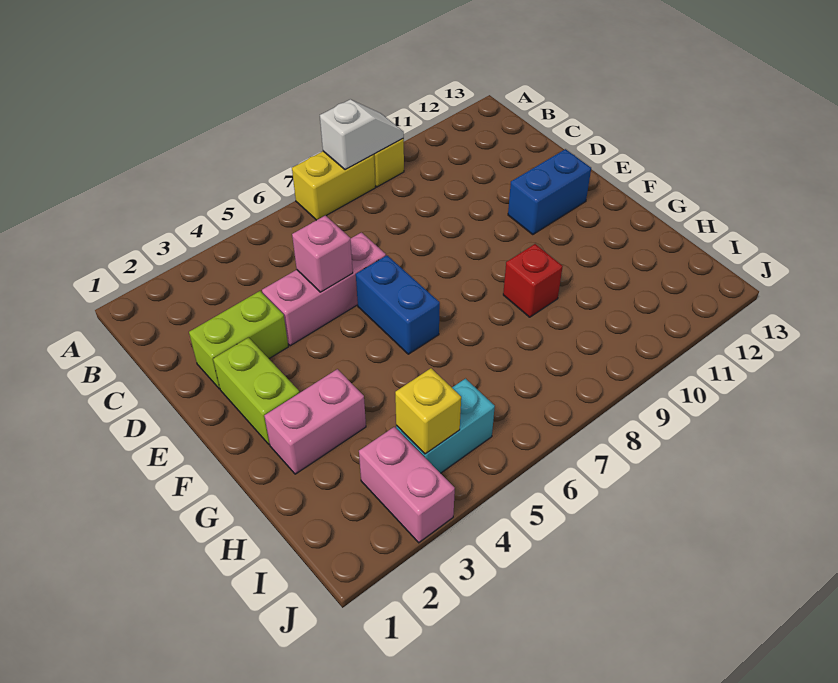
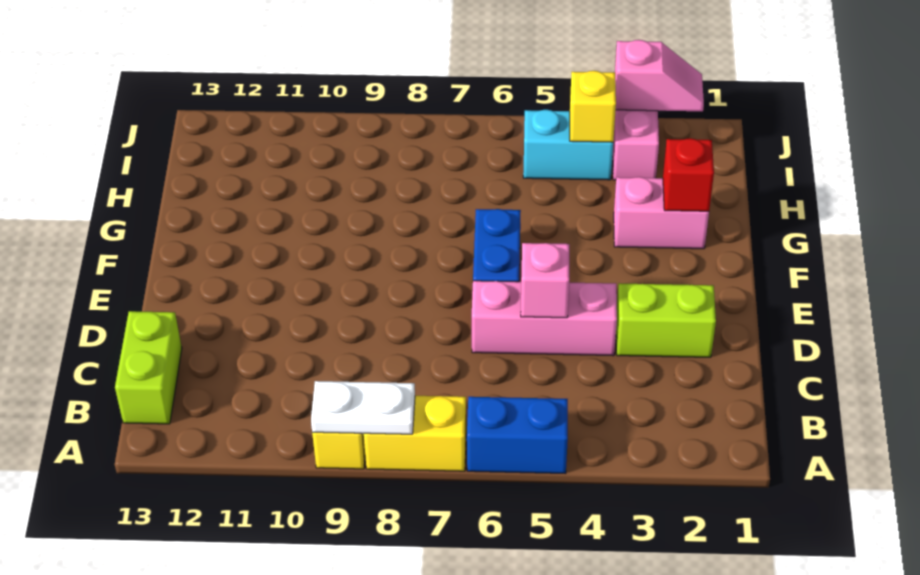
white 1x2 slope [320,100,404,170] -> white 1x2 plate [311,381,415,434]
lime 1x2 brick [213,338,299,444] -> lime 1x2 brick moved to [115,311,182,424]
blue 1x2 brick [508,149,591,234] -> blue 1x2 brick moved to [467,397,568,474]
red 1x1 brick [503,244,563,317] -> red 1x1 brick moved to [663,138,714,211]
none -> pink 1x2 slope [615,40,704,111]

